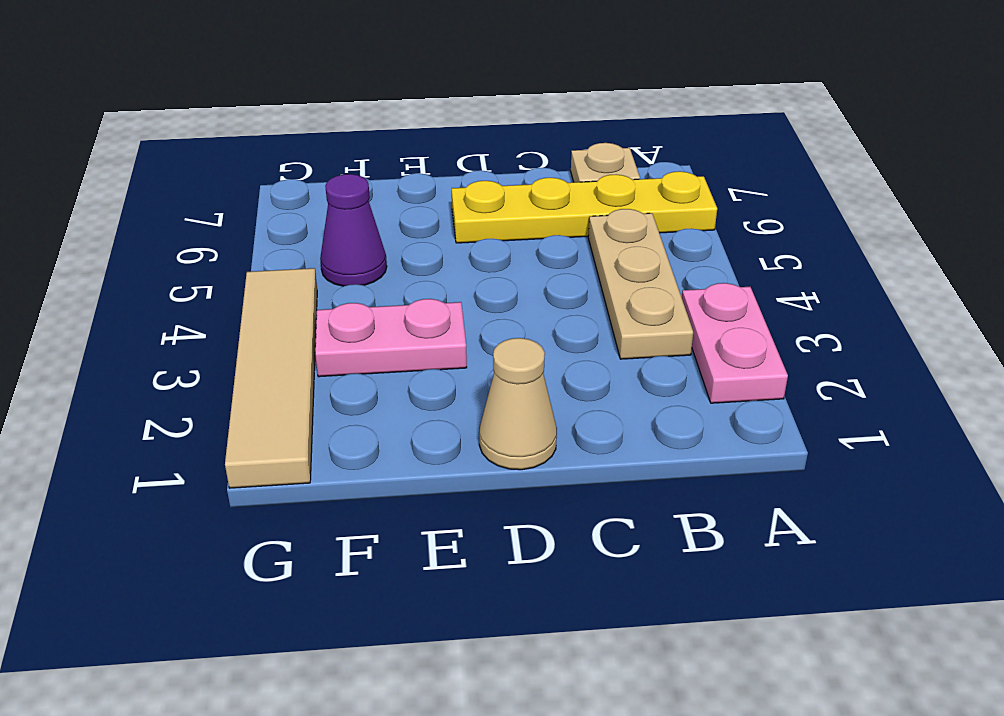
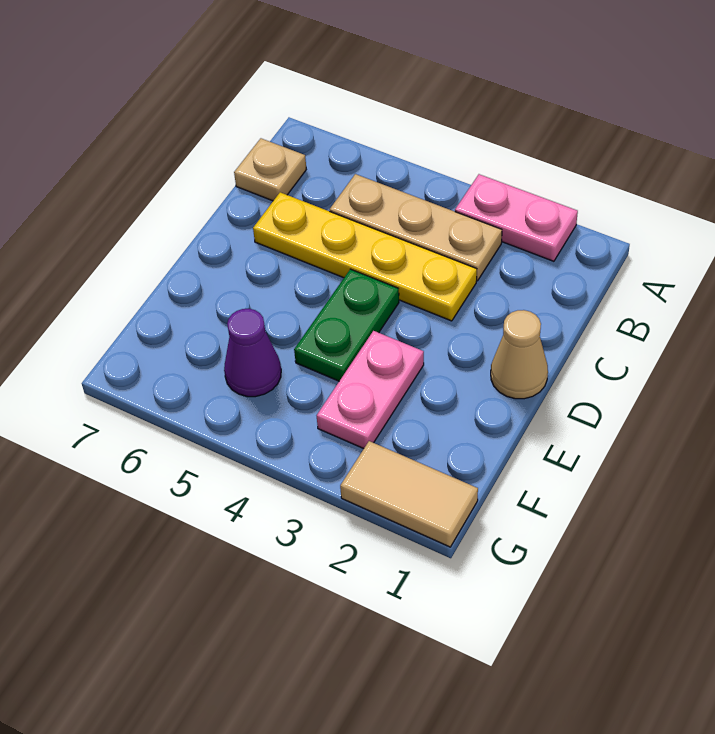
yellow 1x4 plate [452,171,717,243] -> yellow 1x4 plate turned to [253,192,477,321]
none -> green 1x2 plate [294,269,399,381]
tan 1x4 tile [225,268,317,488] -> tan 1x2 tile [340,441,478,547]

